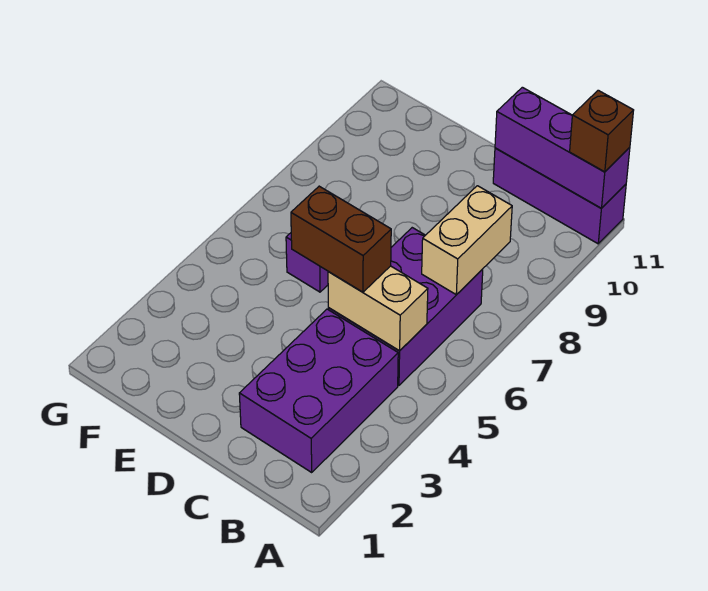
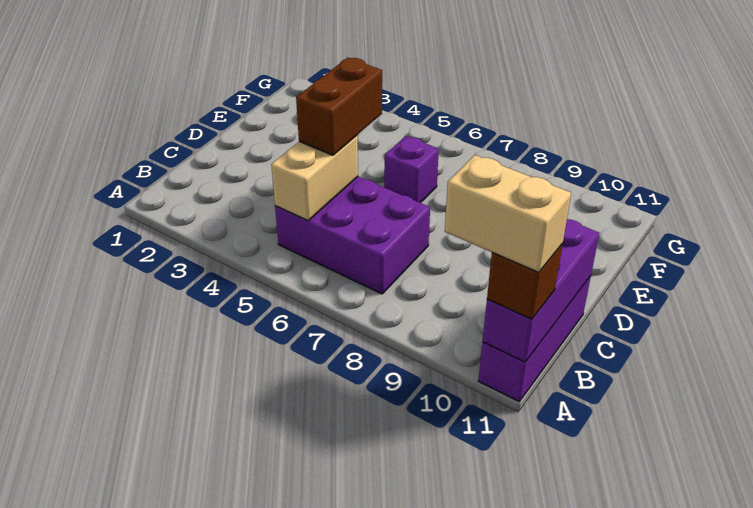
purple 2x3 brick [239,309,398,472] -> none
tan 1x2 brick [422,186,512,295] -> tan 1x2 brick moved to [445,155,571,273]

